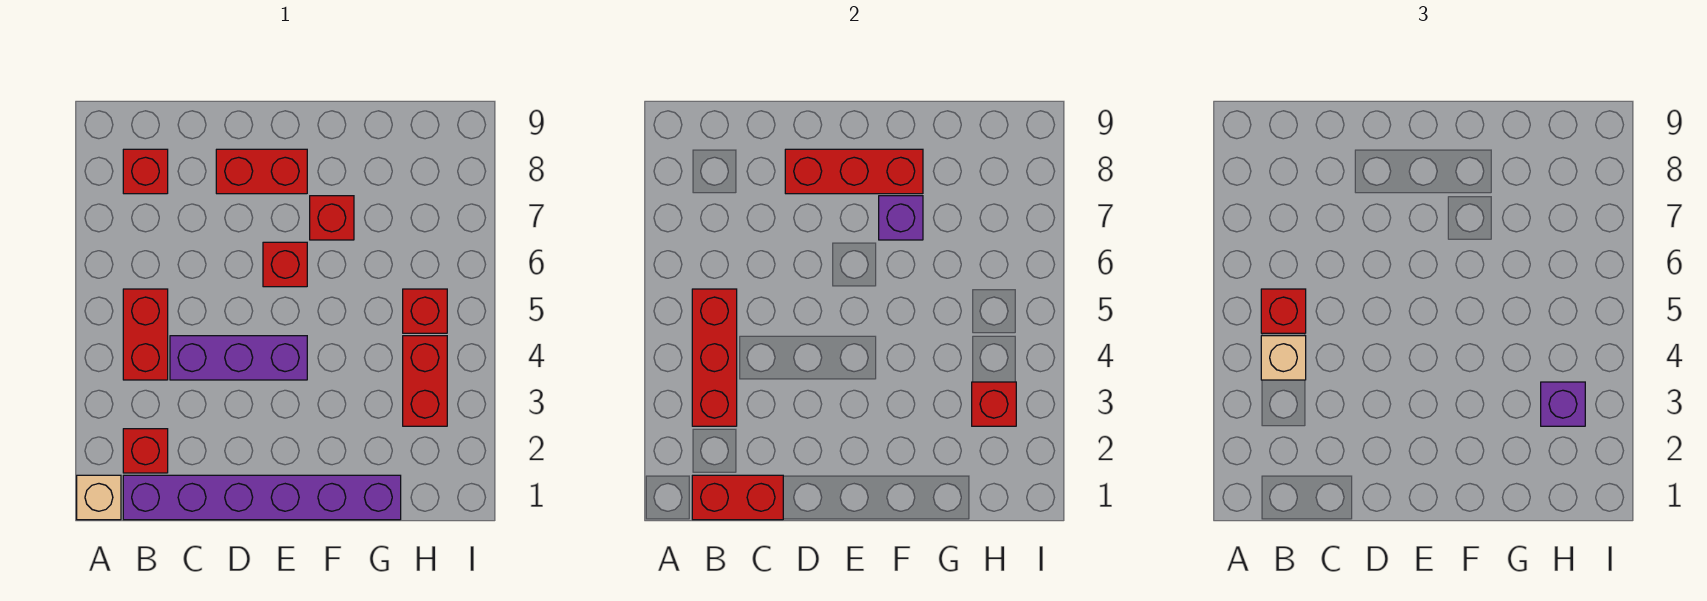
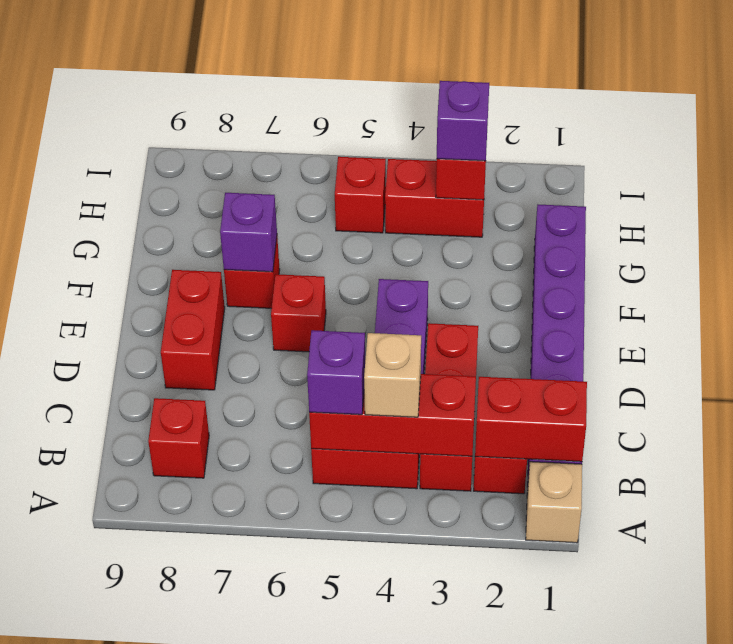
red 1x2 brick [692,475,783,520] -> red 1x2 brick turned to [475,377,587,462]
red 1x1 brick [1261,289,1306,333] -> purple 1x1 brick [307,330,365,415]
red 1x3 brick [785,149,923,194] -> red 1x3 brick moved to [420,323,478,491]

